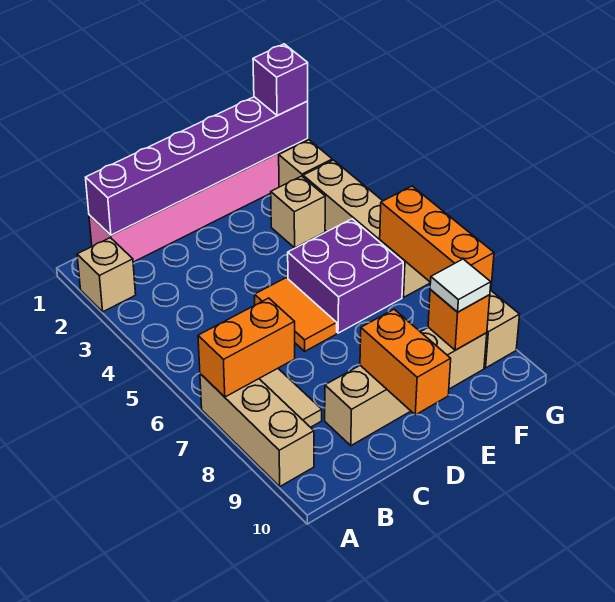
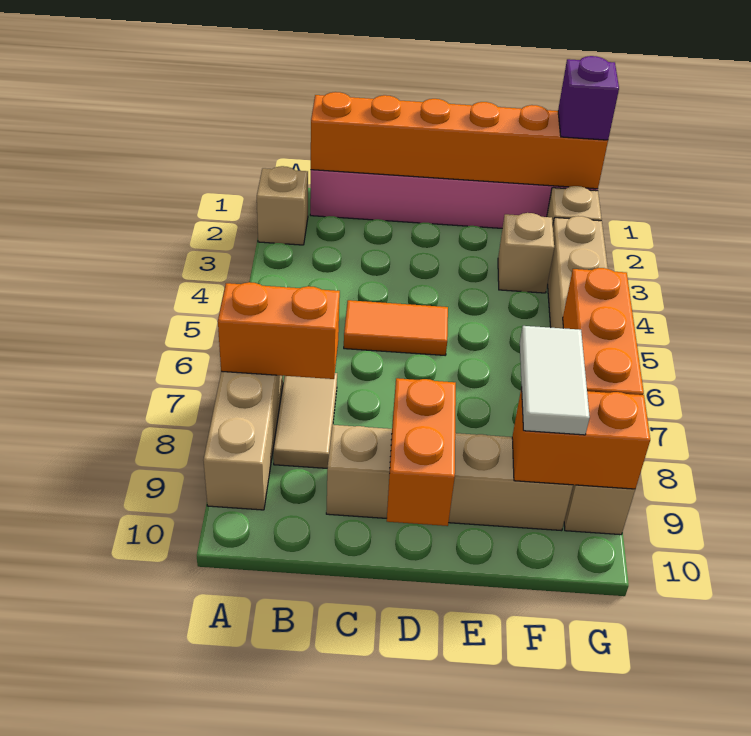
purple 1x6 brick [86,97,308,235] -> orange 1x6 brick [311,92,608,189]
orange 1x2 tile [255,278,337,351] -> orange 1x2 tile turned to [344,300,448,355]
purple 2x2 brick [288,219,403,333] -> none
orange 1x1 brick [428,290,490,350] -> orange 1x2 brick [512,387,650,489]
white 1x1 tile [430,259,491,312] -> white 1x2 tile [520,326,590,435]

